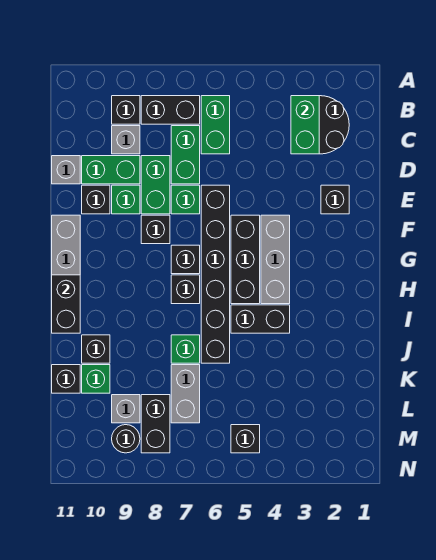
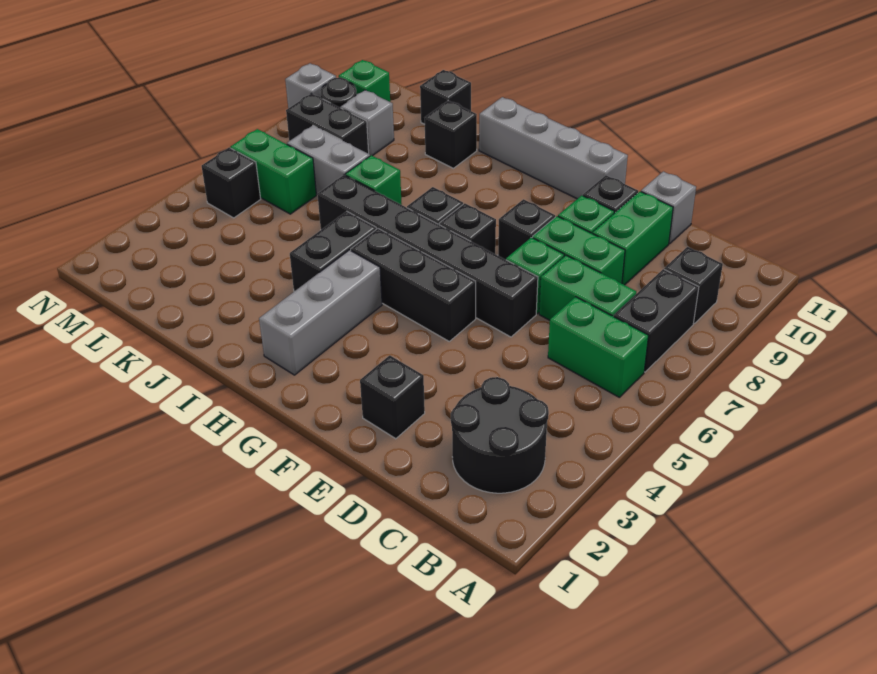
green 1x2 brick [291,96,319,154] -> green 1x2 brick moved to [231,129,316,214]
grey 1x1 brick [112,126,140,154] -> grey 1x1 brick moved to [285,63,336,108]
grey 1x3 brick [261,215,290,304] -> grey 1x3 brick turned to [259,250,382,375]
black 1x2 brick [52,275,80,333] -> none
green 1x1 brick [82,365,110,393] -> green 1x1 brick moved to [339,60,390,102]

